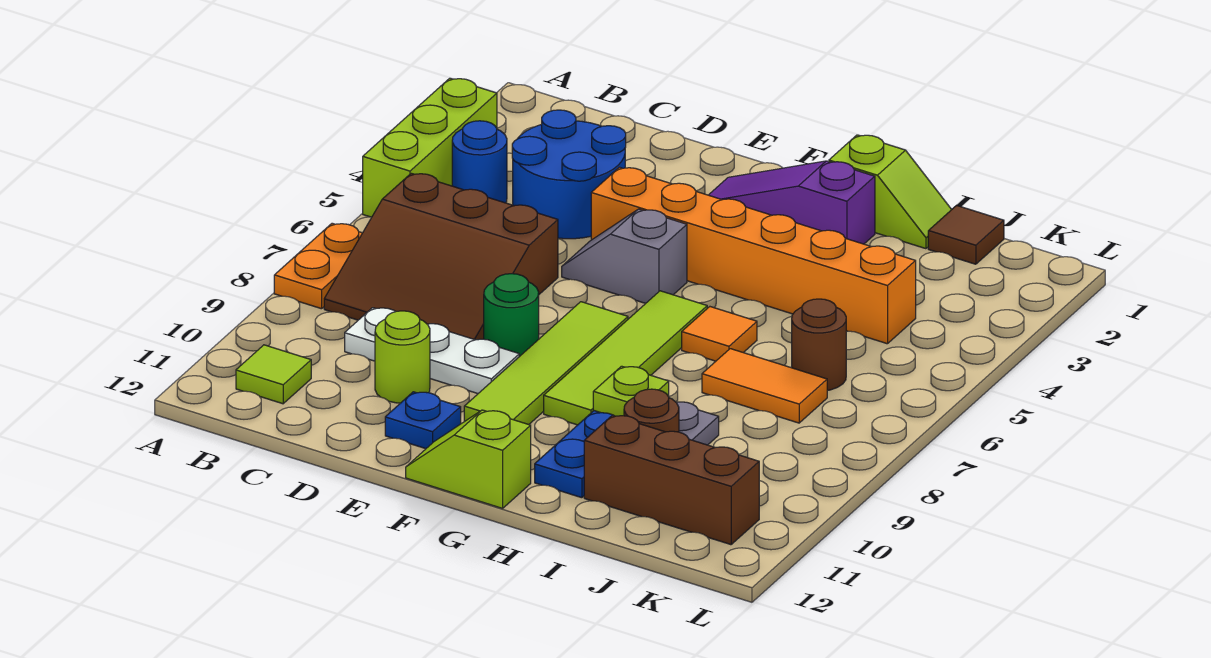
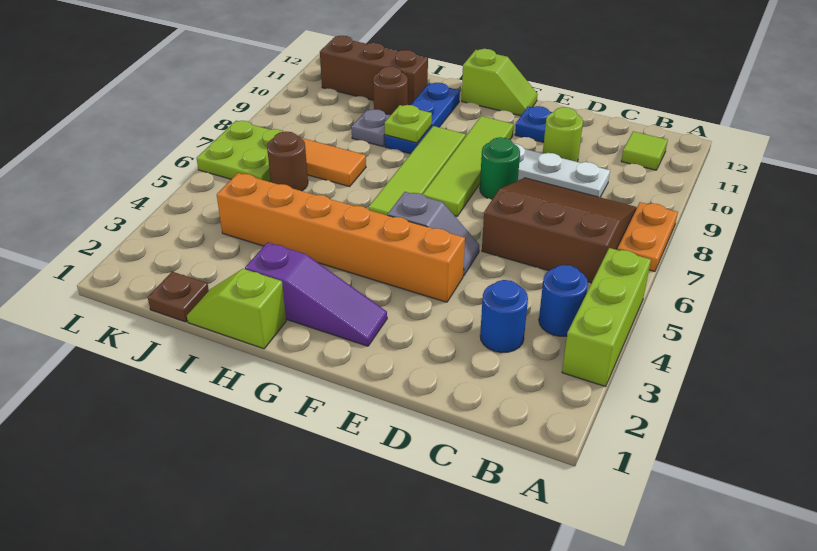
blue 2x2 round brick [512,110,626,239] -> blue 1x1 round brick [480,280,528,353]
orange 1x1 tile [682,307,757,361] -> none
brown 1x1 tile [928,205,1004,264] -> brown 1x1 plate [148,272,209,322]
none -> lime 2x2 plate [197,121,283,182]

